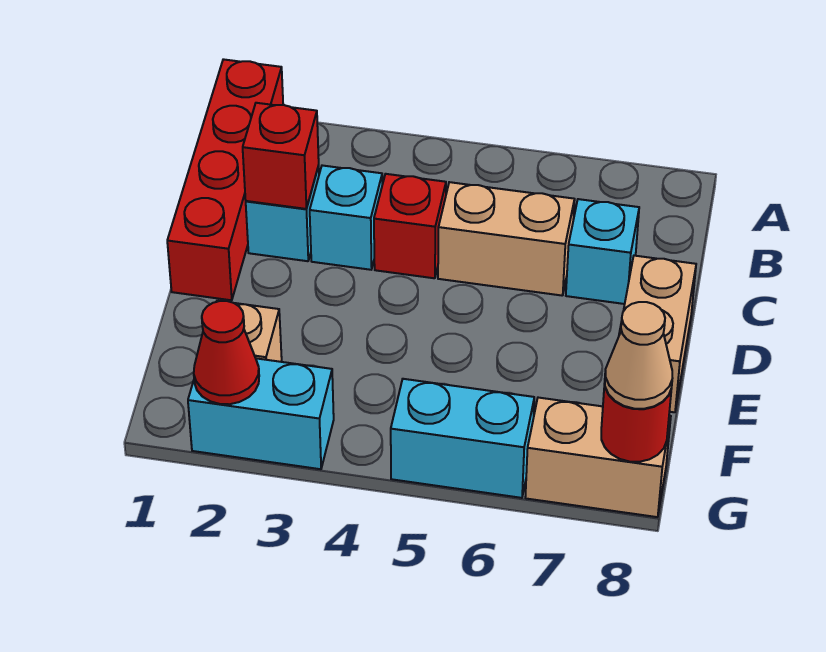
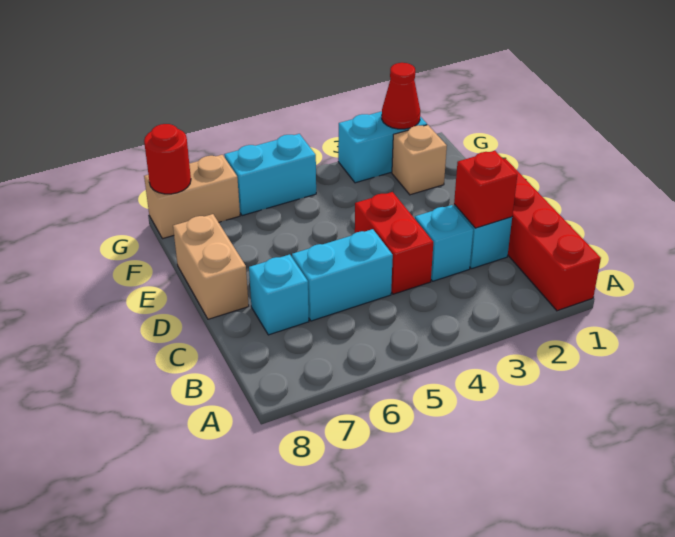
red 1x1 brick [374,174,446,278] -> red 1x2 brick [355,192,433,294]
tan 1x2 brick [438,182,575,296] -> cyan 1x2 brick [292,229,393,321]
tan 1x1 cone [605,302,672,409] -> none

